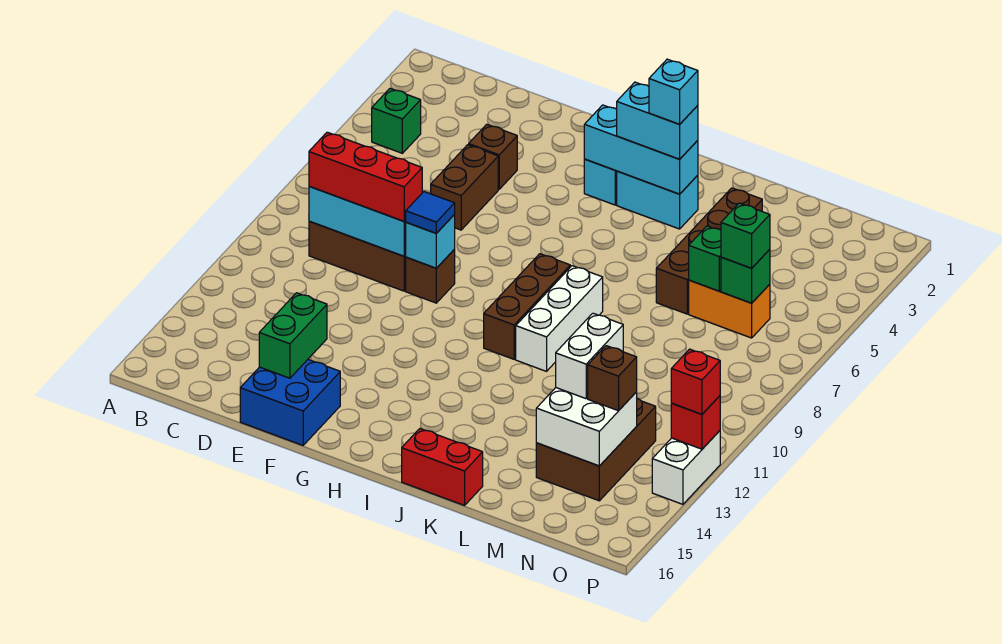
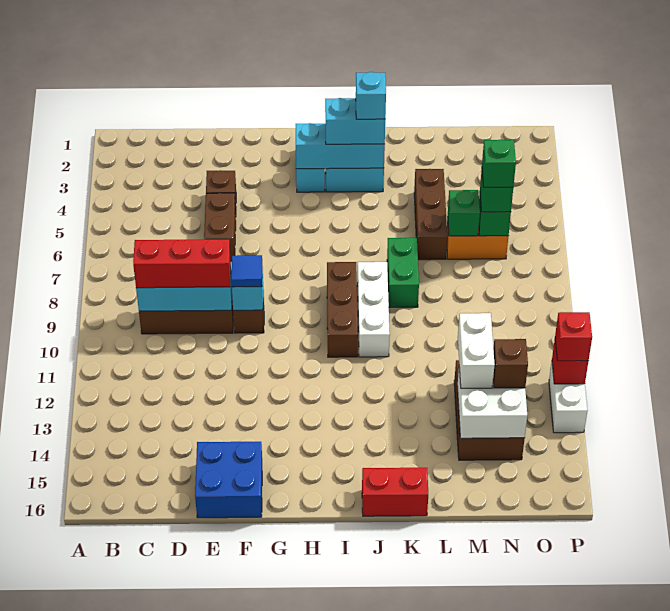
green 1x1 brick [372,88,421,153] -> green 1x1 brick moved to [482,140,516,188]
green 1x2 brick [259,293,327,378] -> green 1x2 brick moved to [387,238,419,307]
brown 1x4 brick [656,188,762,314] -> brown 1x3 brick [414,169,447,260]

